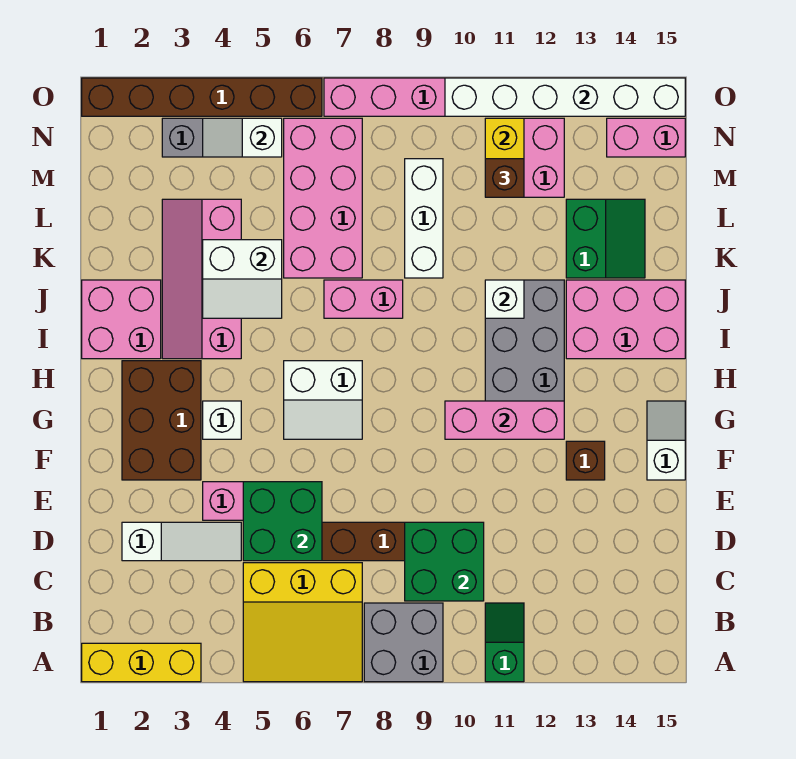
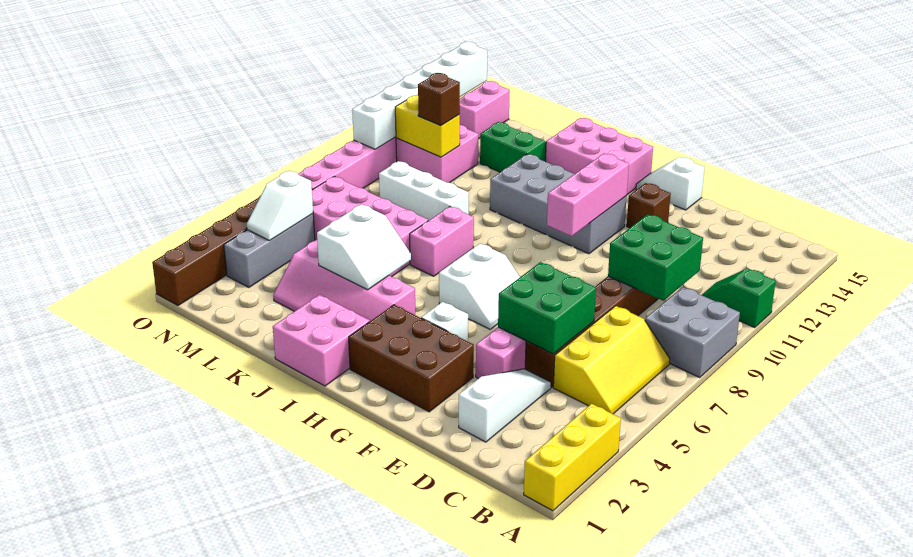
yellow 3x3 slope [243,563,362,682] -> yellow 2x3 slope [553,306,670,414]
pink 2x3 brick [566,280,685,359] -> pink 2x3 brick turned to [546,118,653,194]
white 1x1 brick [485,280,524,318] -> none

